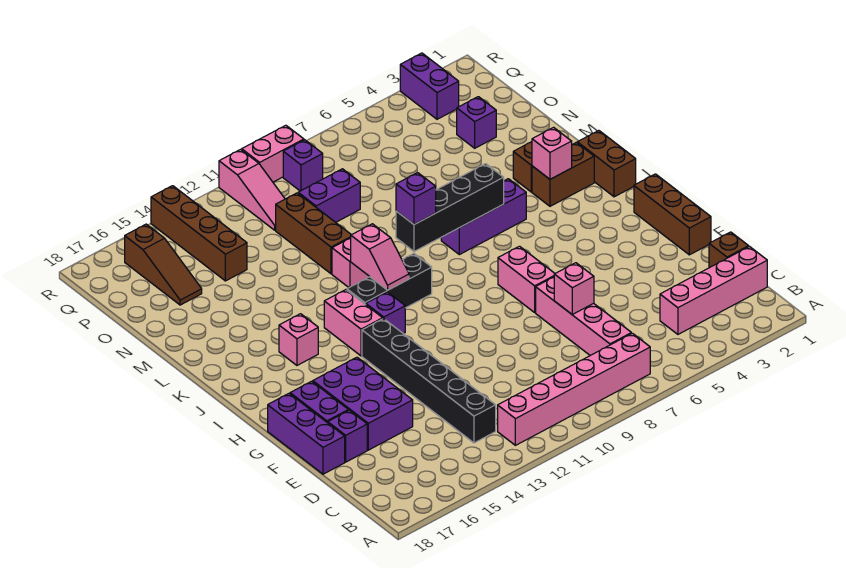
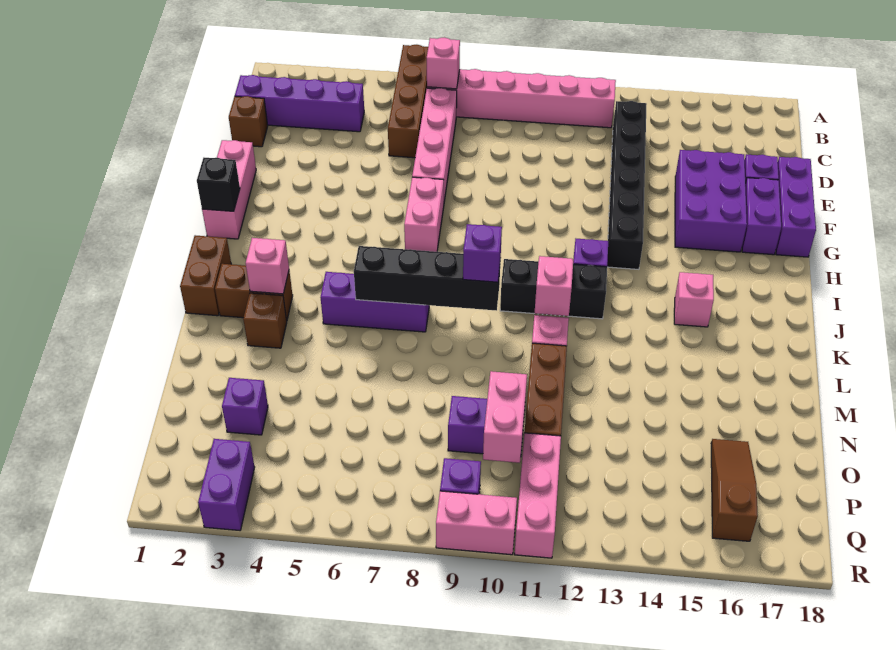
pink 1x4 brick [660,247,767,334] -> purple 1x4 brick [235,75,364,132]
pink 1x1 brick [554,263,594,314] -> pink 1x1 brick moved to [427,38,460,89]
brown 1x3 brick [634,174,711,255] -> pink 1x3 brick [202,140,256,239]
none -> black 1x1 brick [197,158,240,211]
pink 1x2 brick [324,290,383,356] -> pink 1x2 brick moved to [483,371,527,463]
brown 1x4 brick [151,186,247,281] -> brown 1x4 brick moved to [388,45,428,158]
pink 1x3 slope [219,149,285,230] -> pink 1x3 brick [515,433,561,558]

